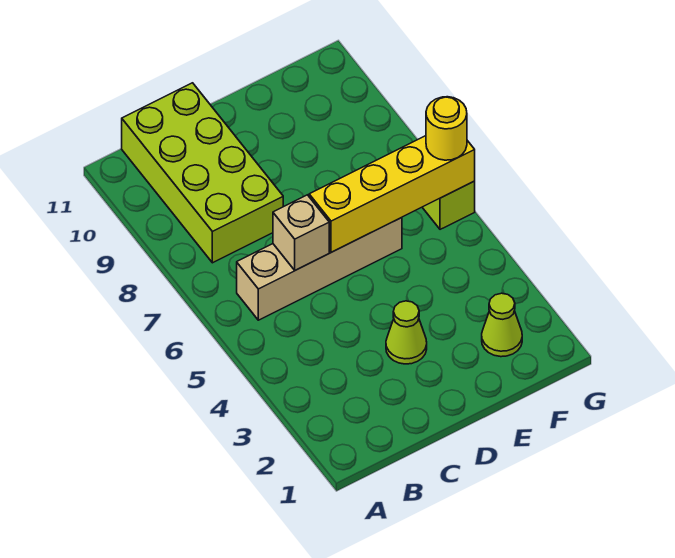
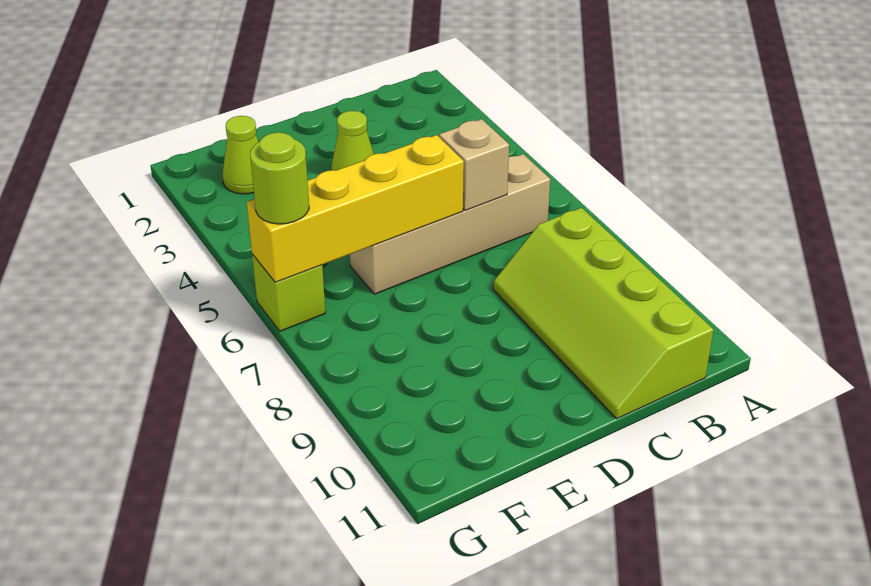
lime 2x4 brick [122,83,283,263] -> lime 2x4 slope [493,208,713,419]
yellow 1x1 round brick [426,97,467,160] -> lime 1x1 round brick [250,133,309,224]

